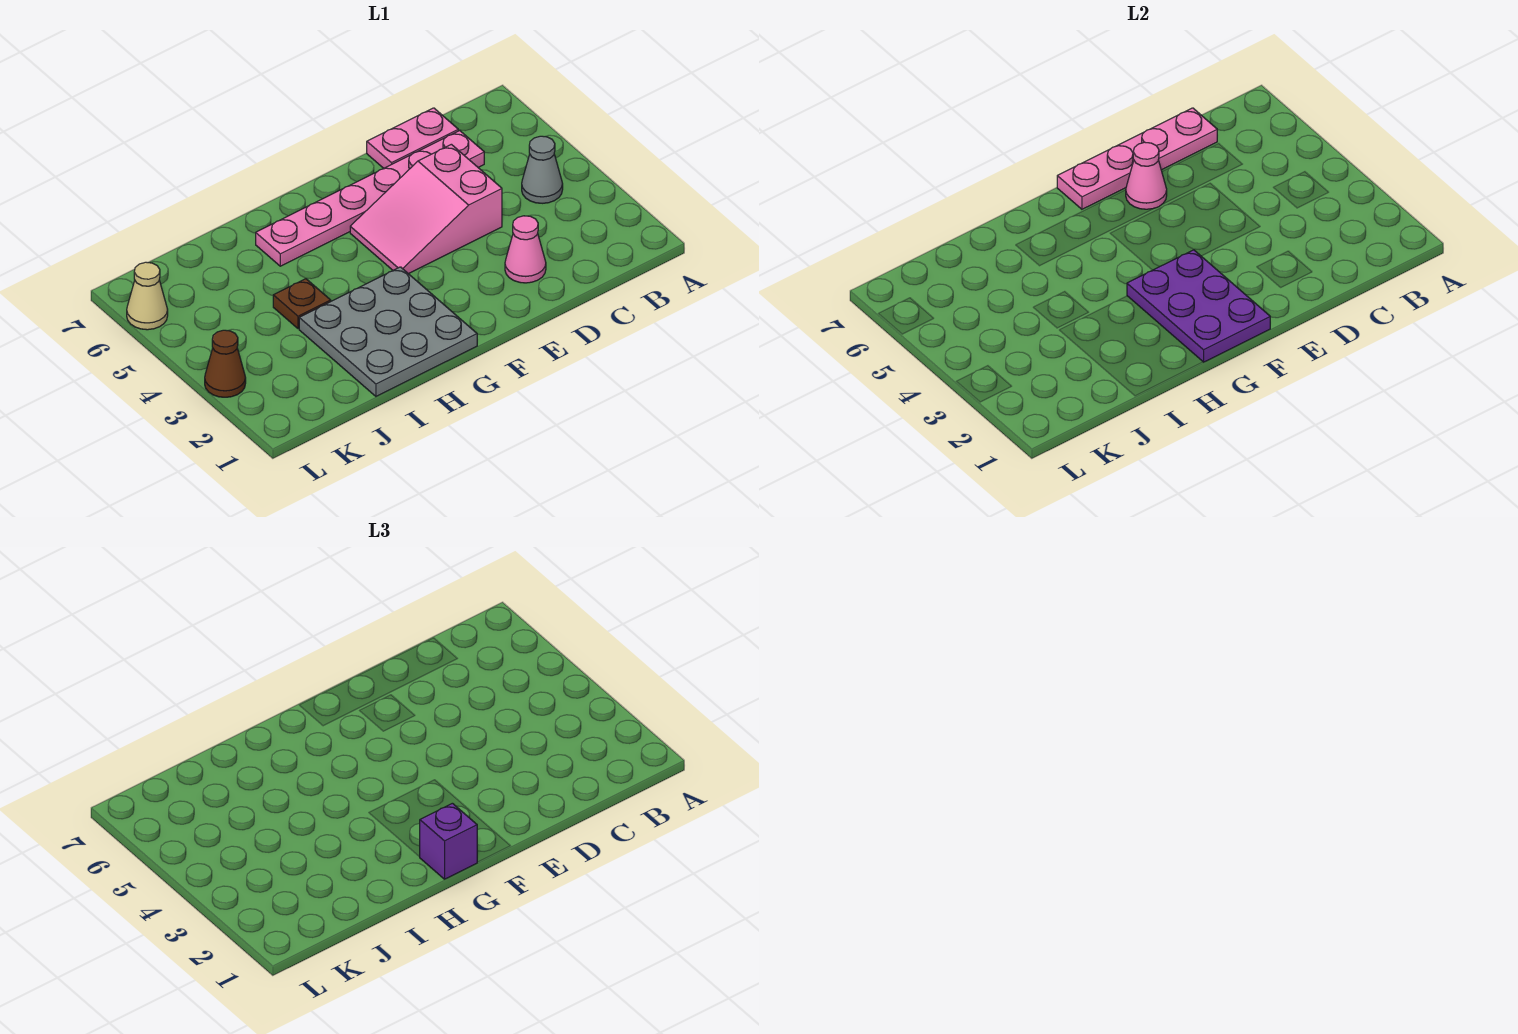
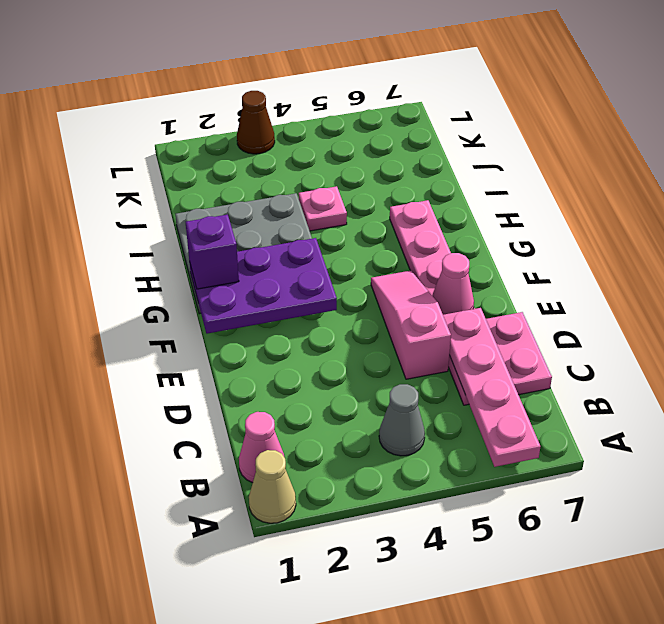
pink 1x4 plate [1057,108,1217,209] -> pink 1x4 plate moved to [443,308,541,467]
pink 1x1 cone [505,216,546,283] -> pink 1x1 cone moved to [239,412,284,483]
pink 2x3 slope [350,144,502,274] -> pink 1x3 slope [371,271,451,379]
brown 1x1 plate [273,279,331,329] -> pink 1x1 plate [299,186,347,231]
tan 1x1 cone [127,262,168,330] -> tan 1x1 cone moved to [249,450,296,523]

